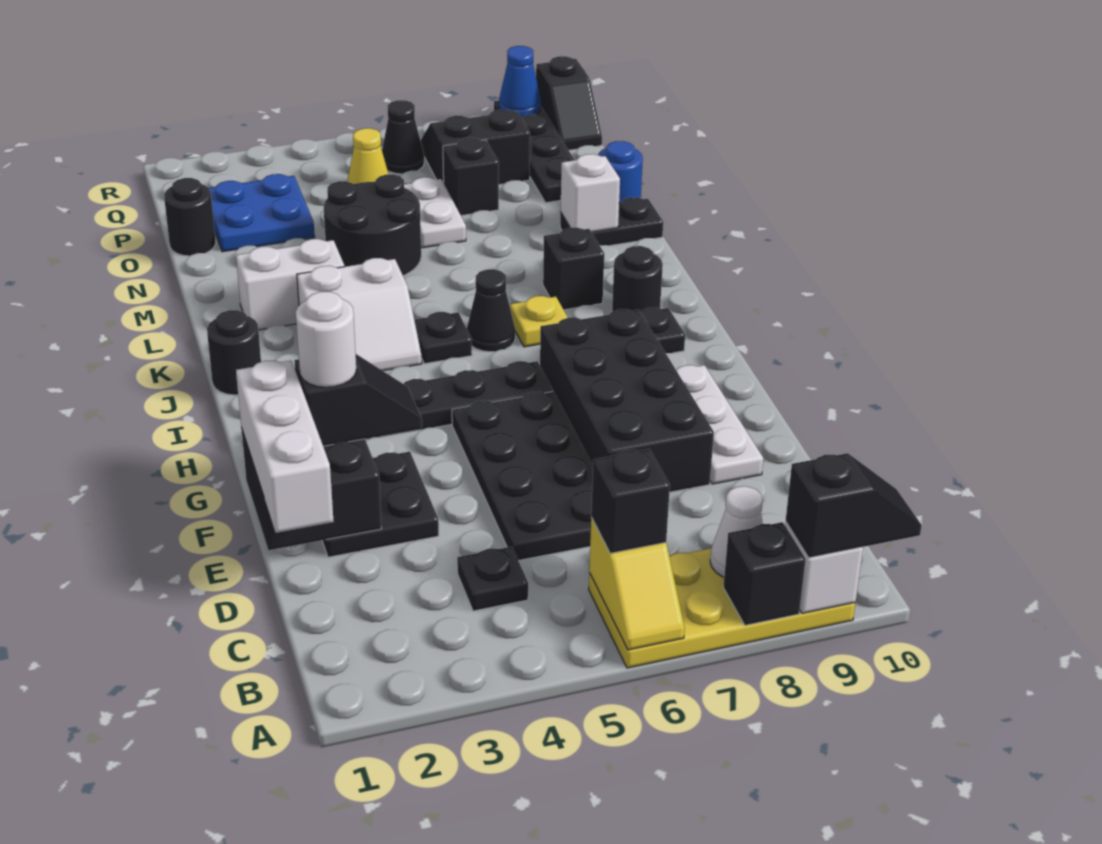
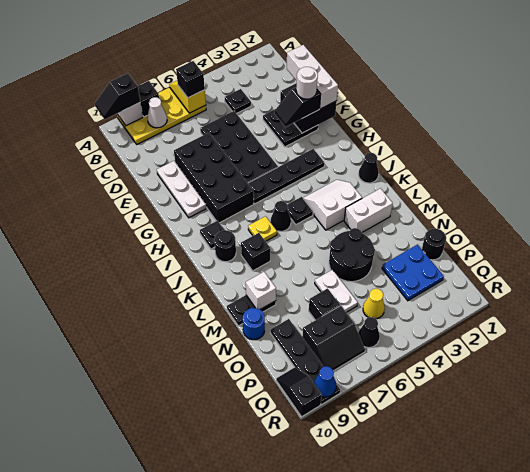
black 1x1 round brick [207,310,261,395] -> black 1x1 cone [358,153,379,183]

